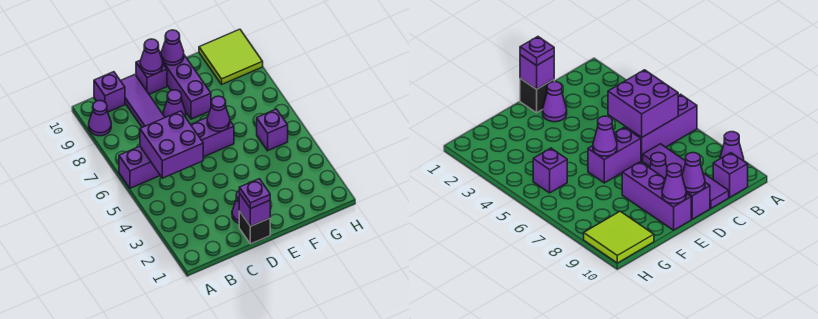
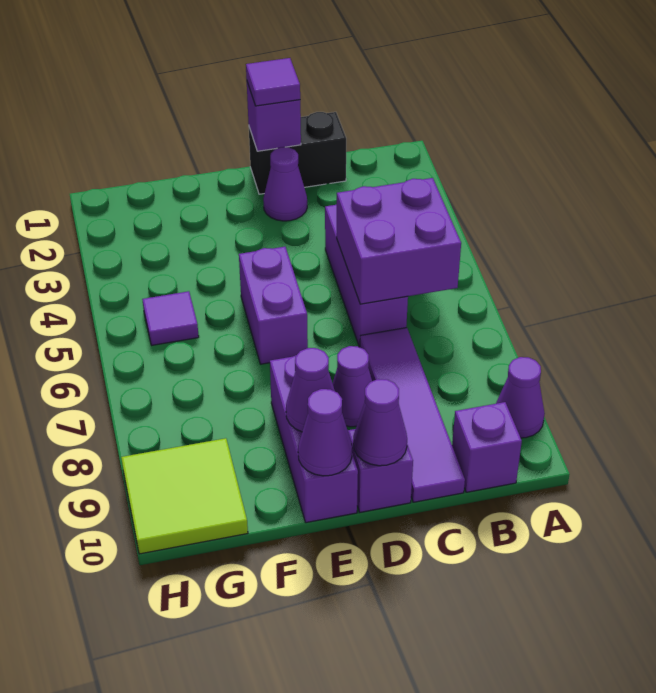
purple 1x3 brick [119,146,160,188] -> purple 1x3 brick turned to [325,205,408,347]
black 1x1 brick [239,211,270,244] -> black 1x2 brick [249,112,346,194]
purple 1x1 plate [239,179,270,209] -> purple 1x1 tile [246,58,300,106]
purple 1x2 brick [191,118,234,157] -> purple 1x2 brick turned to [239,247,308,364]
purple 1x1 cone [207,96,230,131] -> purple 1x1 cone moved to [286,348,335,432]
purple 1x1 brick [257,109,288,151] -> purple 1x1 tile [142,291,199,345]

